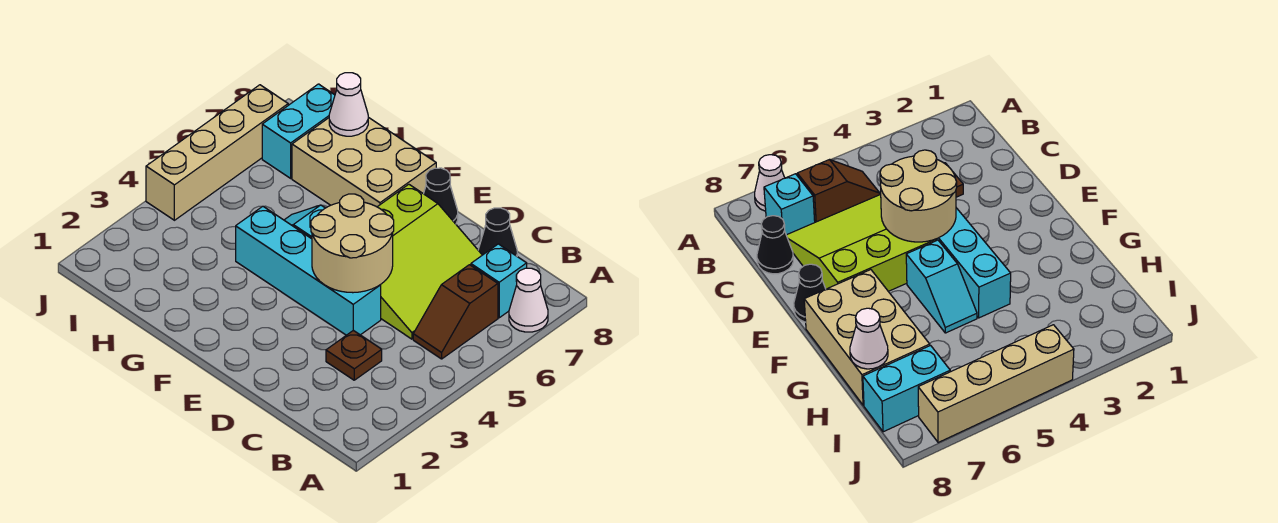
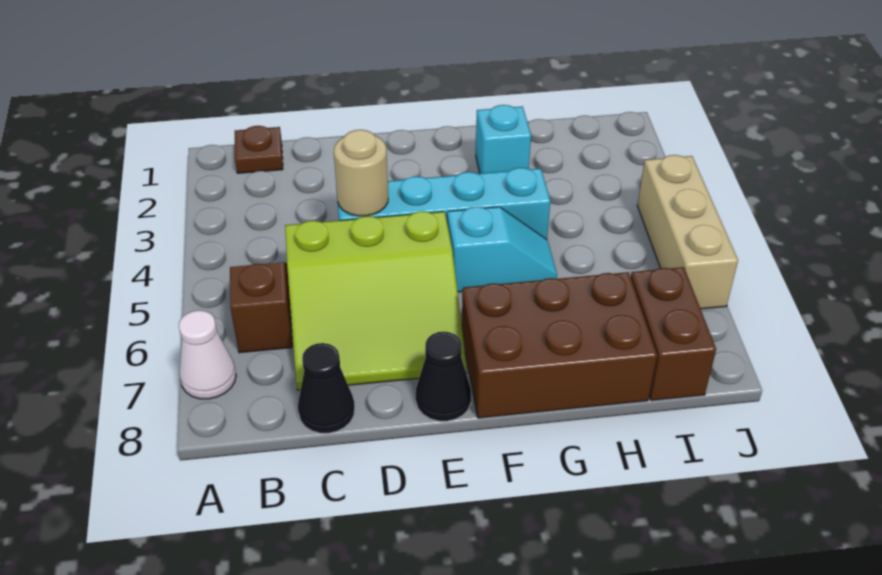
cyan 1x1 brick [471,244,527,318] -> cyan 1x1 brick moved to [476,105,531,173]
brown 1x1 plate [326,330,382,380] -> brown 1x1 plate moved to [235,126,283,173]
lime 3x3 slope [378,184,482,339] -> lime 3x3 slope turned to [285,211,467,390]
tan 2x2 round brick [311,194,394,293] -> tan 1x1 round brick [334,130,388,216]
tan 2x3 brick [292,117,436,207] -> brown 2x3 brick [462,272,657,418]
white 1x1 cone [329,73,368,136] -> none
cyan 1x2 brick [262,84,335,178] -> brown 1x2 brick [631,267,716,401]
tan 1x4 brick [146,85,288,220] -> tan 1x3 brick [637,155,738,309]

